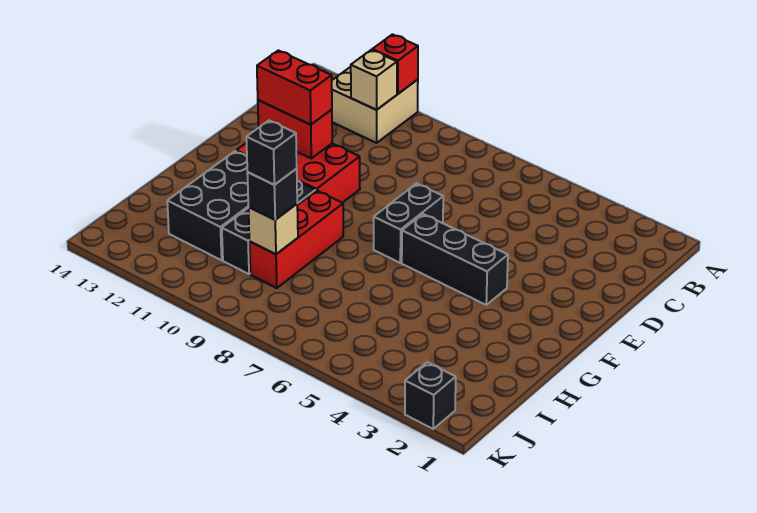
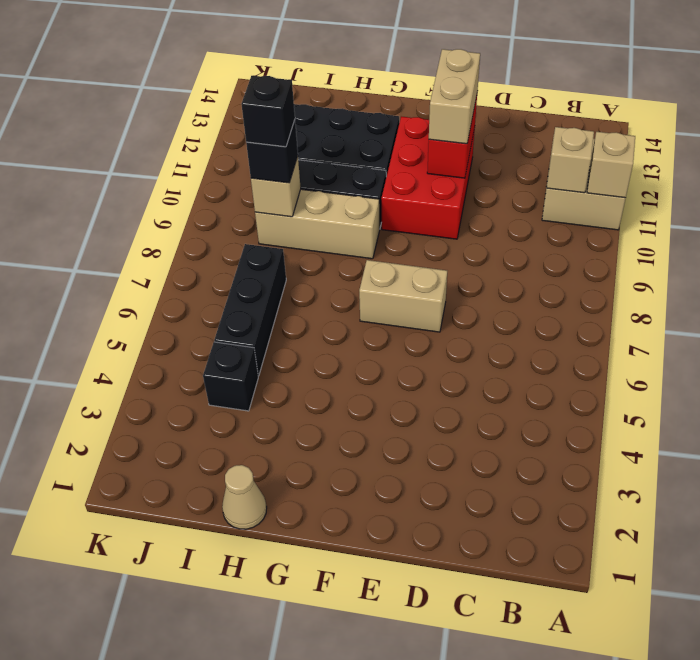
red 1x1 brick [372,34,418,94] -> tan 1x1 brick [587,132,635,198]
black 1x2 brick [374,183,443,263] -> tan 1x2 brick [359,260,447,332]
red 1x2 brick [257,50,332,125] -> tan 1x2 brick [429,49,480,144]
black 1x3 brick [402,214,508,305] -> black 1x3 brick moved to [214,244,286,376]
red 1x3 brick [249,191,343,288] -> tan 1x3 brick [255,189,380,259]
none -> tan 1x1 cone [222,465,267,529]
black 1x1 brick [405,362,456,429] -> black 1x1 brick moved to [203,342,258,411]

